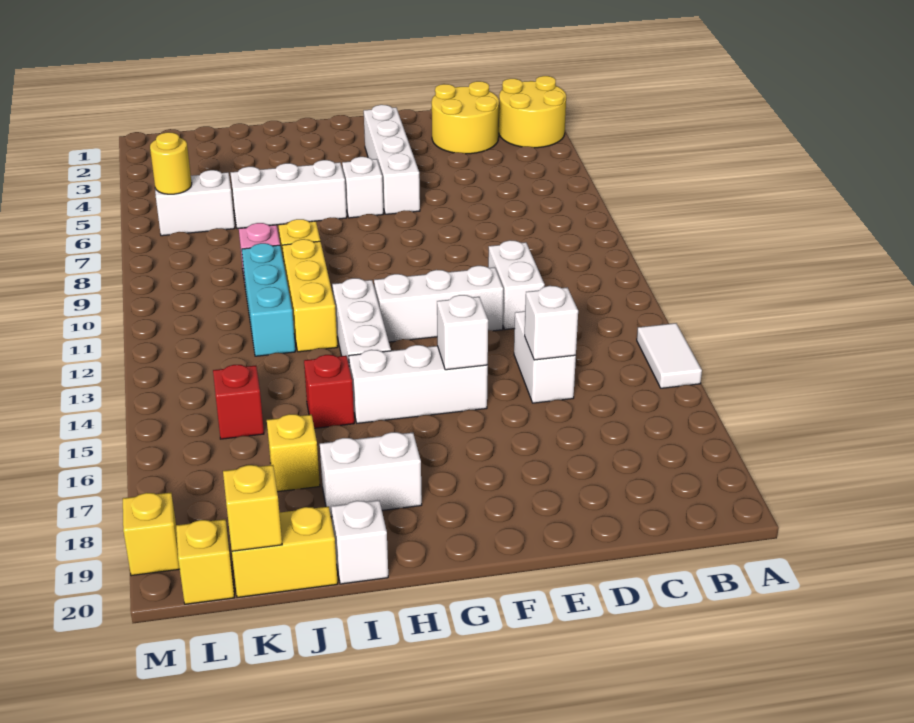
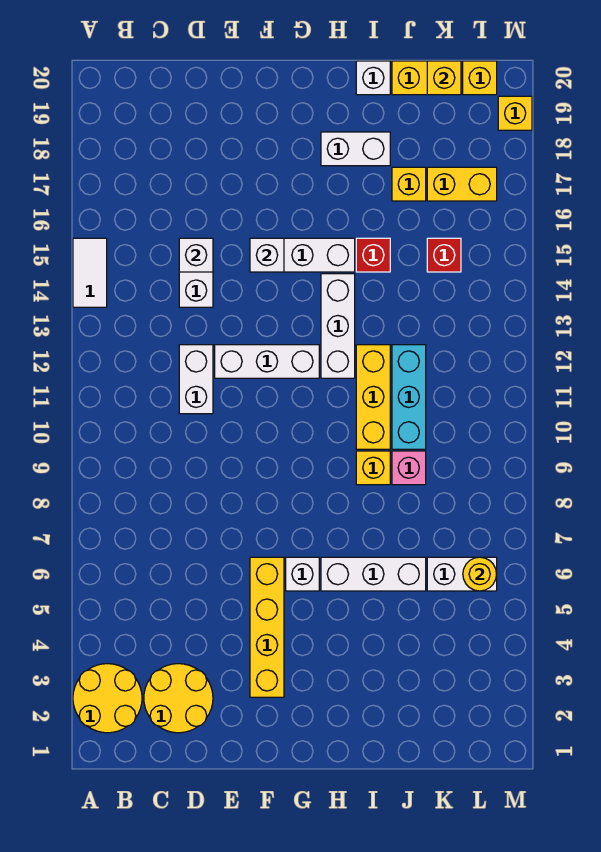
white 1x4 brick [364,105,420,214] -> yellow 1x4 brick [250,557,284,697]
none -> yellow 1x2 brick [427,167,497,201]

